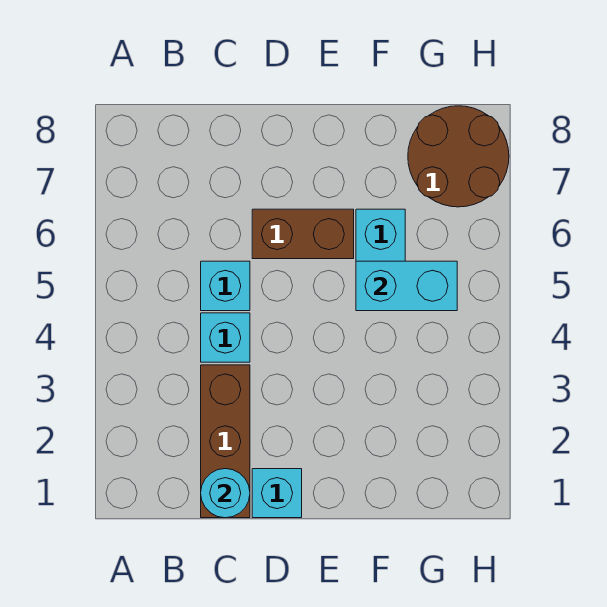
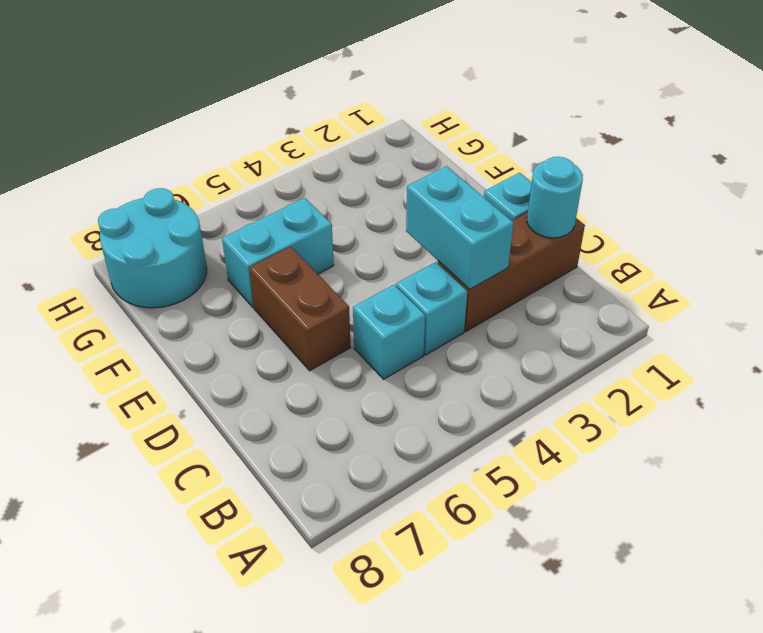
cyan 1x2 brick [356,261,457,311] -> cyan 1x2 brick moved to [406,166,513,289]
brown 2x2 round brick [408,106,509,207] -> cyan 2x2 round brick [98,188,207,308]

